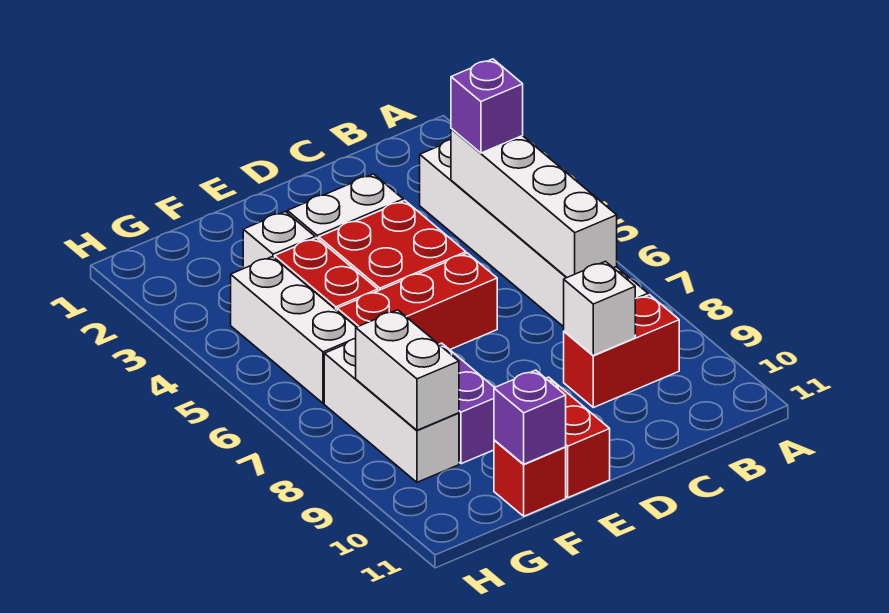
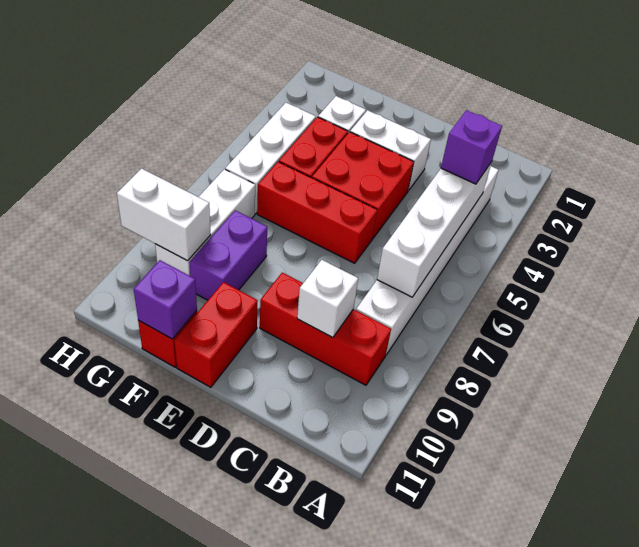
red 1x2 brick [564,295,679,408] -> red 1x3 brick [260,273,391,385]
white 1x2 brick [355,310,459,430] -> white 1x2 brick turned to [117,168,211,261]

